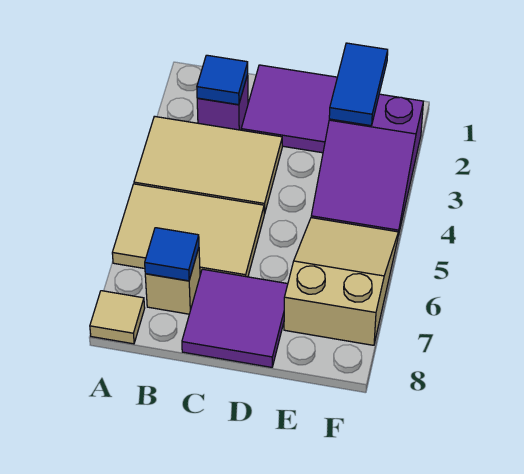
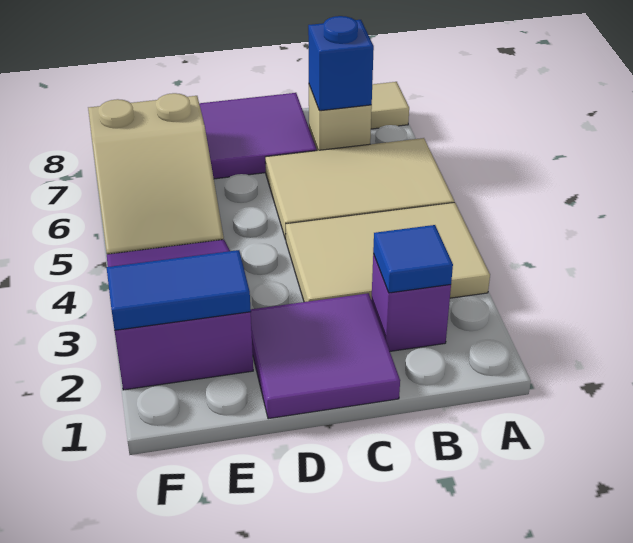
blue 1x1 tile [145,228,199,281] -> blue 1x1 brick [308,16,374,111]
blue 1x2 tile [329,43,388,126] -> blue 1x2 tile turned to [107,250,251,330]

